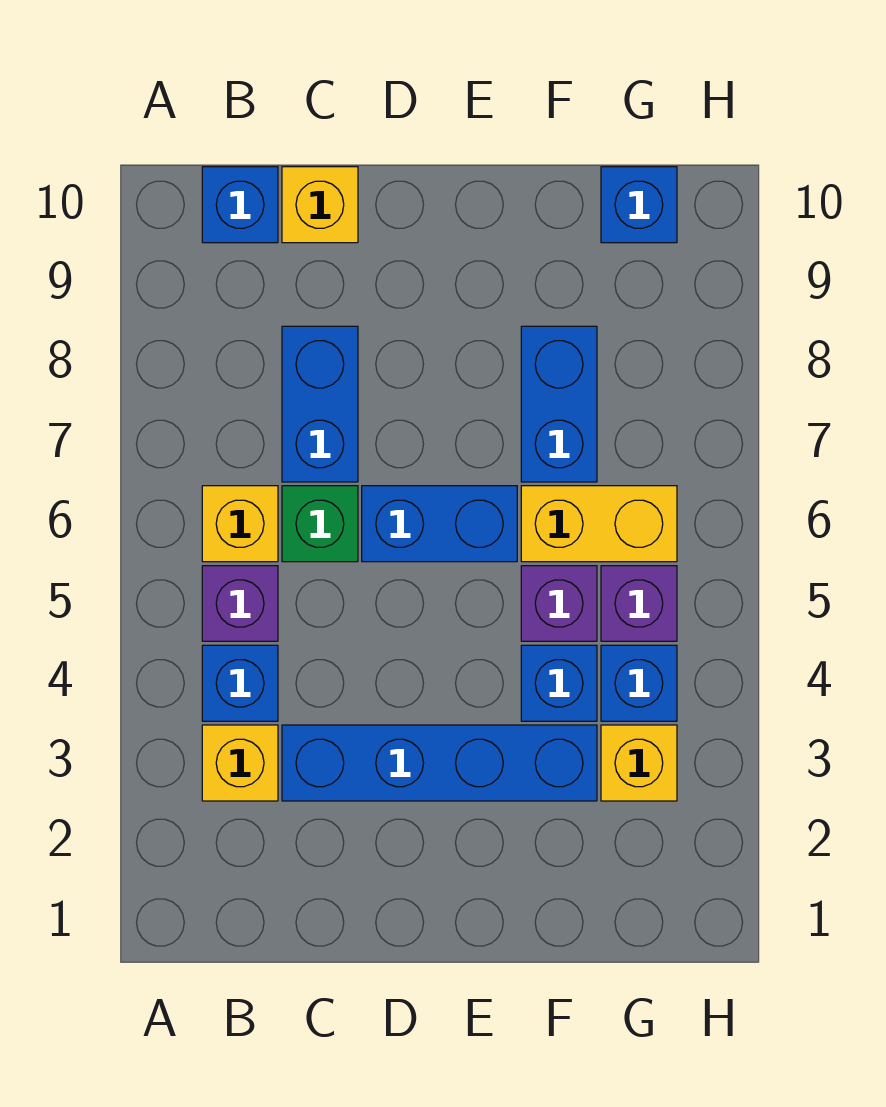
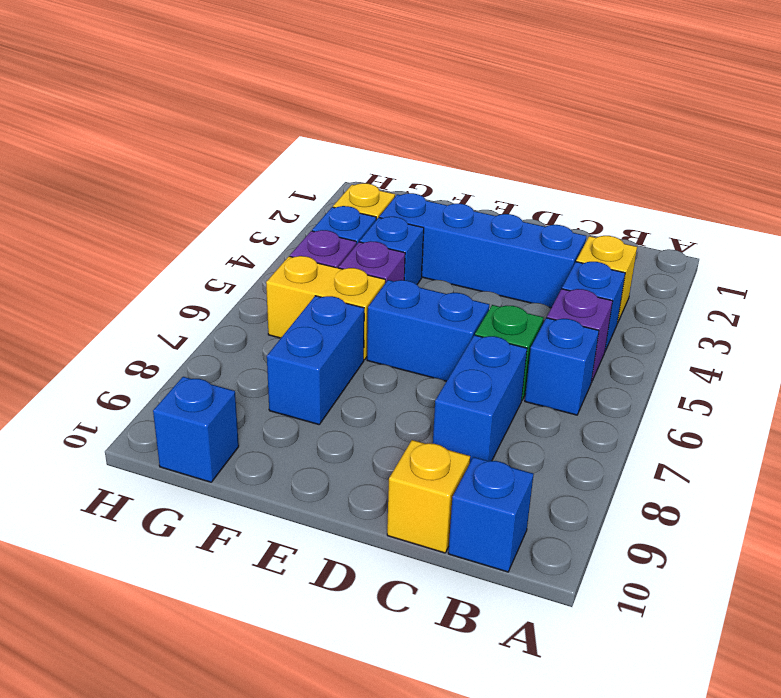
yellow 1x1 brick [202,486,278,562] -> blue 1x1 brick [525,318,599,415]

